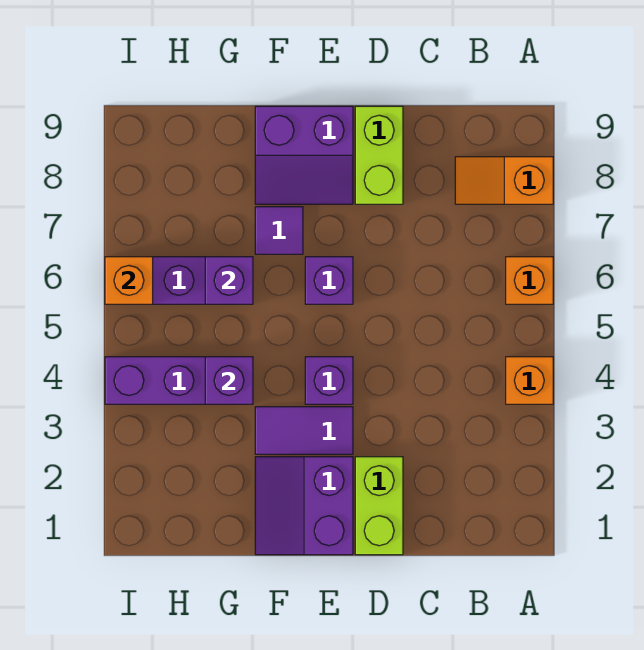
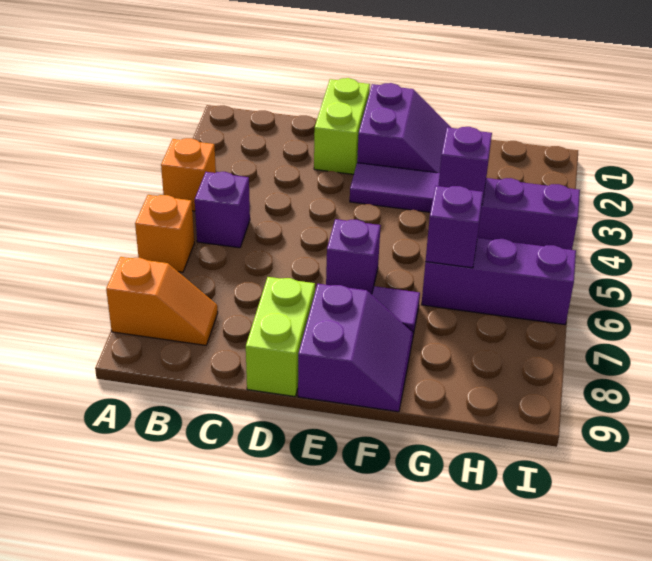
purple 1x1 brick [305,357,353,404] -> purple 1x1 brick moved to [195,172,250,248]
purple 2x2 slope [255,106,353,204] -> purple 2x2 slope turned to [298,284,413,412]
orange 1x1 brick [105,257,153,304] -> none

